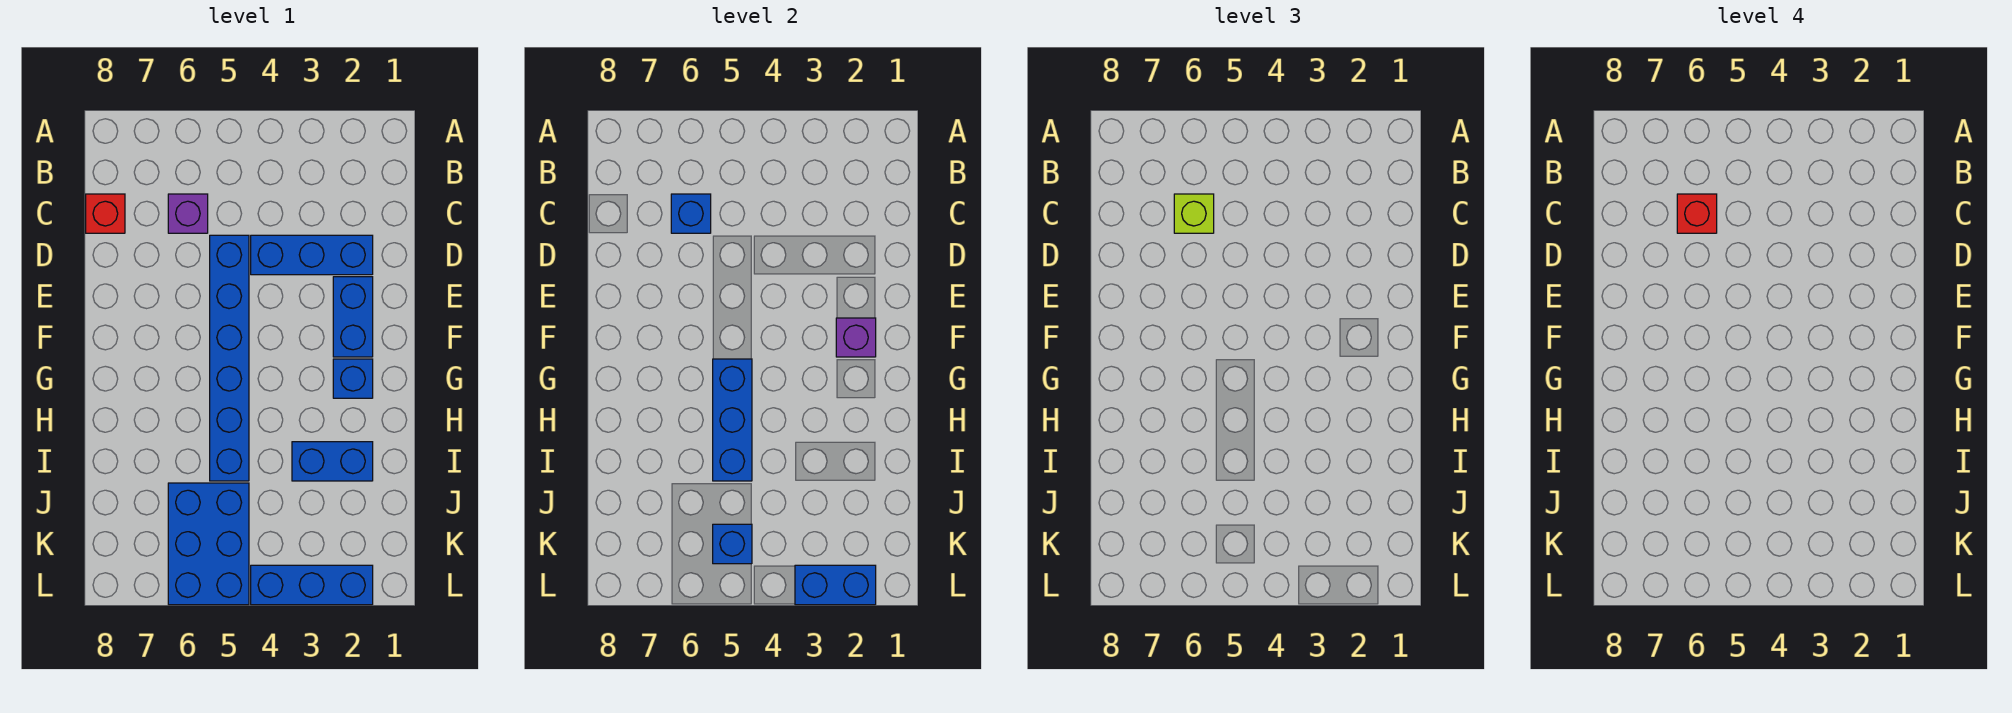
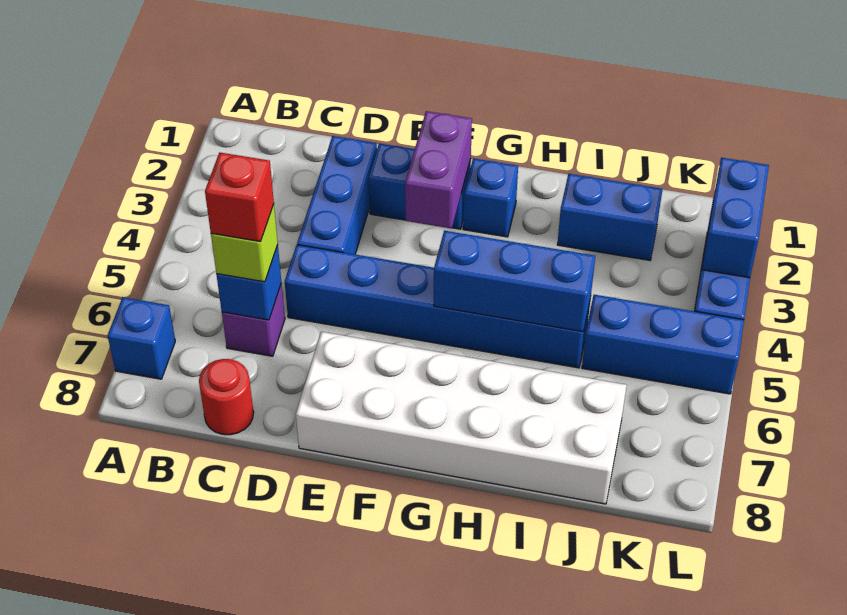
red 1x1 brick [86,194,125,233] -> red 1x1 round brick [199,359,254,435]
none -> white 2x6 brick [296,332,627,504]
purple 1x1 brick [836,318,876,357] -> purple 1x2 brick [405,111,472,229]
blue 1x2 brick [292,442,373,481] -> blue 1x2 brick turned to [557,174,663,260]
blue 2x3 brick [168,483,249,605] -> blue 1x3 brick [582,295,744,394]
blue 1x1 brick [713,524,752,564] -> blue 1x1 brick moved to [108,297,175,379]

